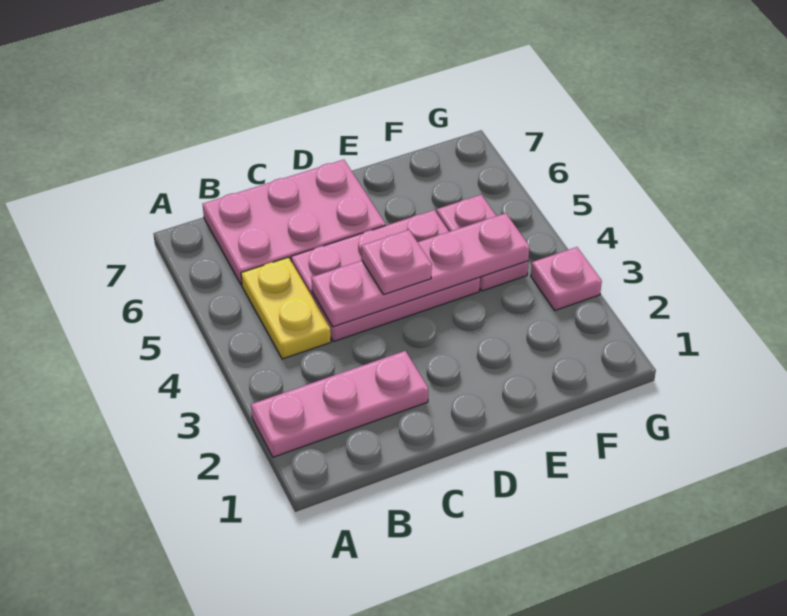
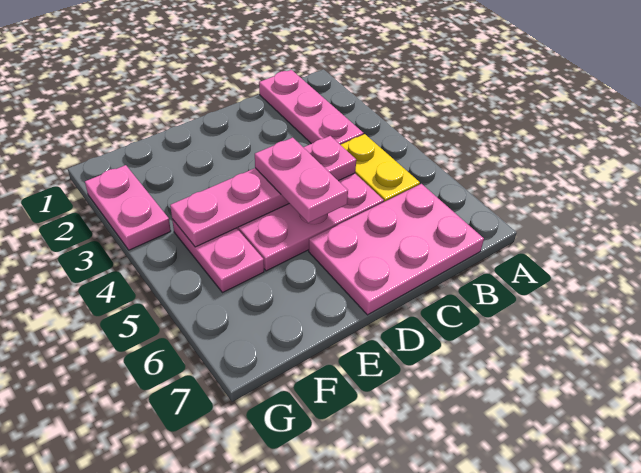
pink 1x3 plate [251,351,428,457] -> pink 1x3 plate turned to [259,70,363,145]
pink 1x1 plate [362,230,432,295] -> pink 1x2 plate [255,138,348,223]
pink 1x1 plate [531,247,602,310] -> pink 1x2 plate [85,165,171,250]

